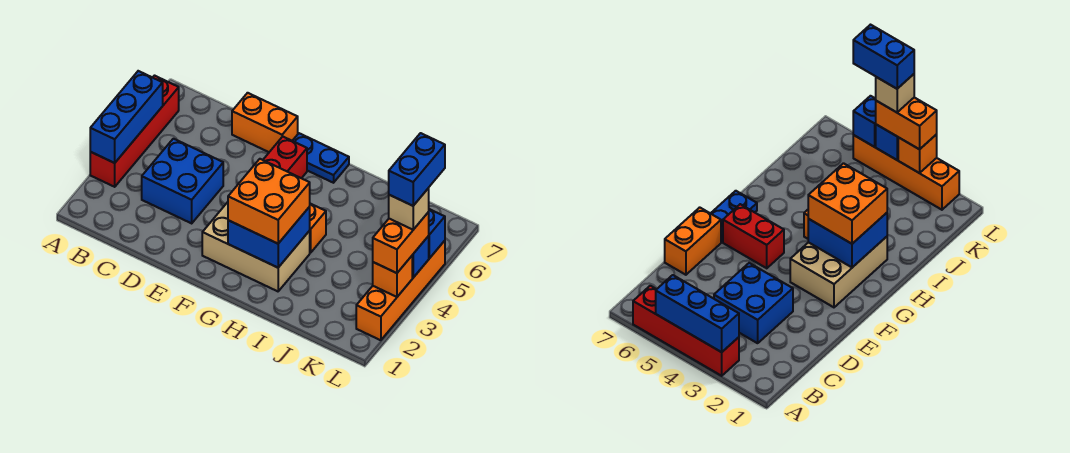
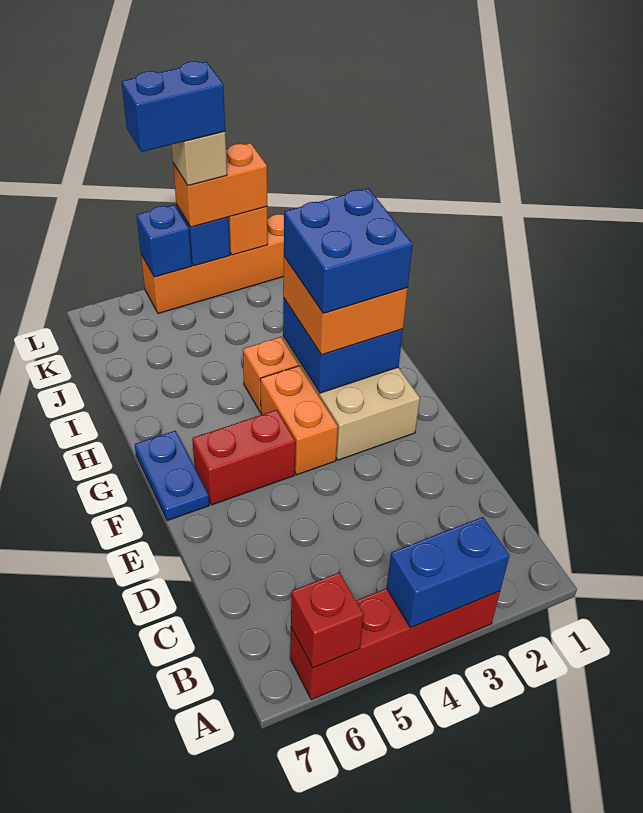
blue 1x3 brick [90,71,163,163] -> blue 1x2 brick [387,517,510,628]
none -> red 1x1 brick [291,572,364,668]
blue 2x2 brick [142,139,223,223] -> blue 2x2 brick moved to [284,188,413,313]
orange 1x2 brick [232,93,298,152] -> orange 1x2 brick moved to [260,366,338,475]

